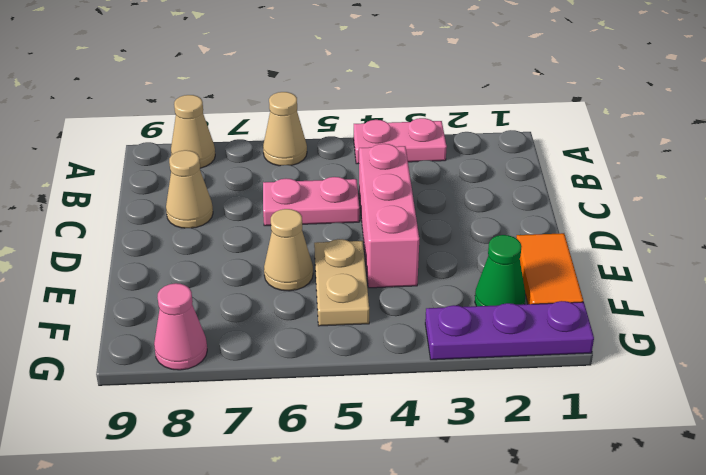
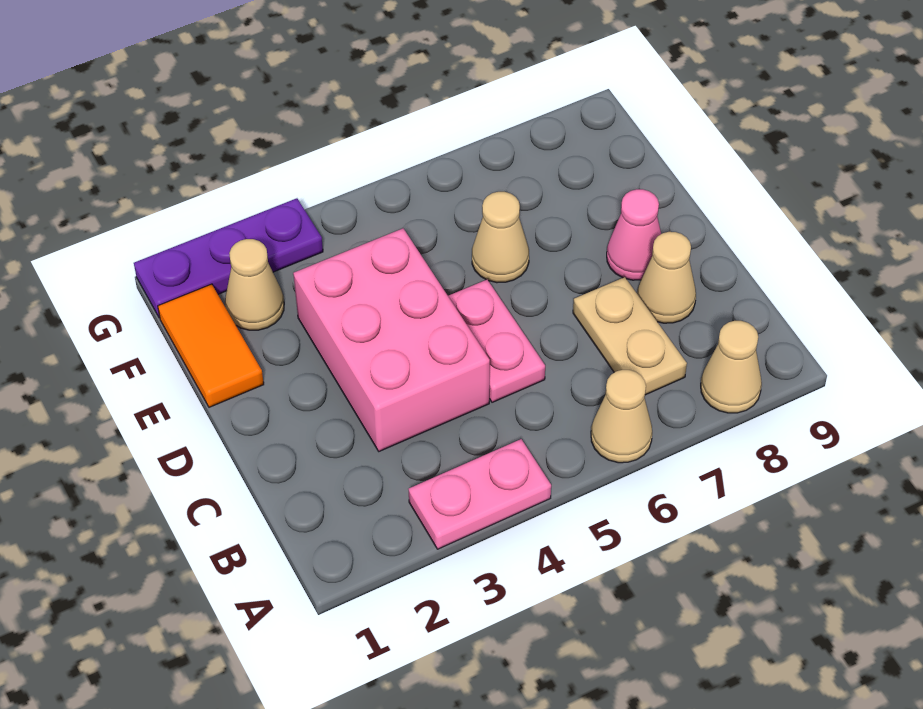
pink 1x3 brick [359,144,419,288] -> pink 2x3 brick [293,228,490,451]
pink 1x2 plate [263,177,360,226] -> pink 1x2 plate turned to [448,280,545,402]
tan 1x2 plate [314,239,369,326] -> tan 1x2 plate moved to [573,277,687,395]
green 1x1 cone [475,235,525,306] -> tan 1x1 cone [225,239,284,330]
pink 1x1 cone [154,283,207,370] -> pink 1x1 cone moved to [607,189,661,280]

